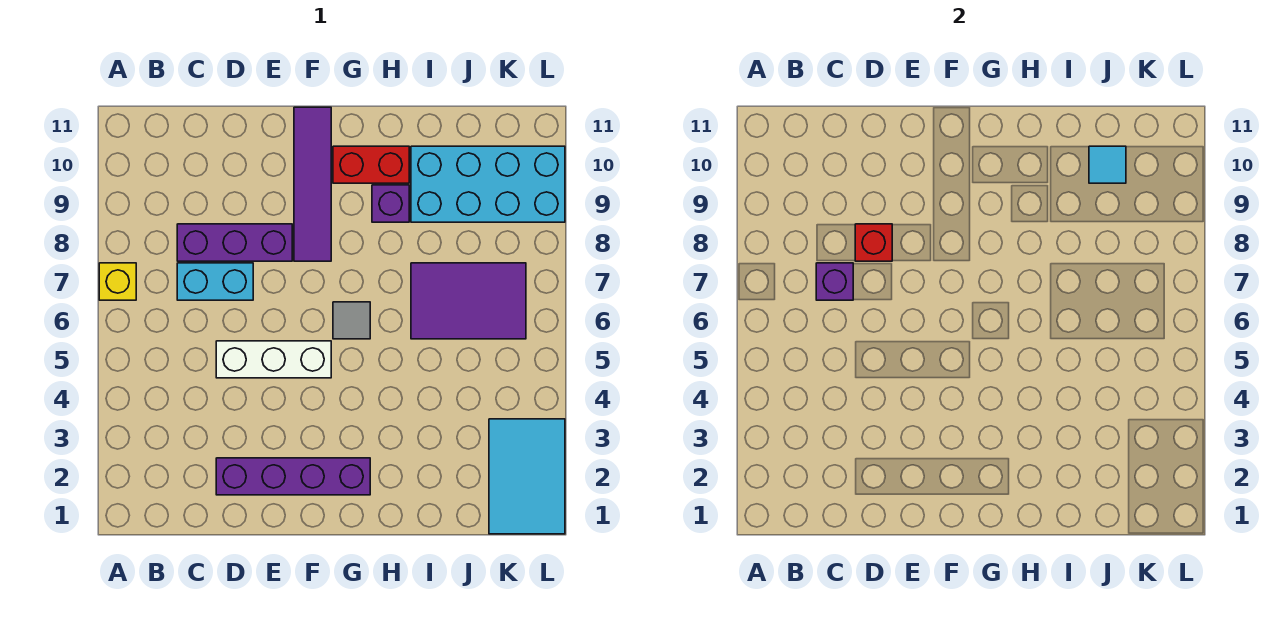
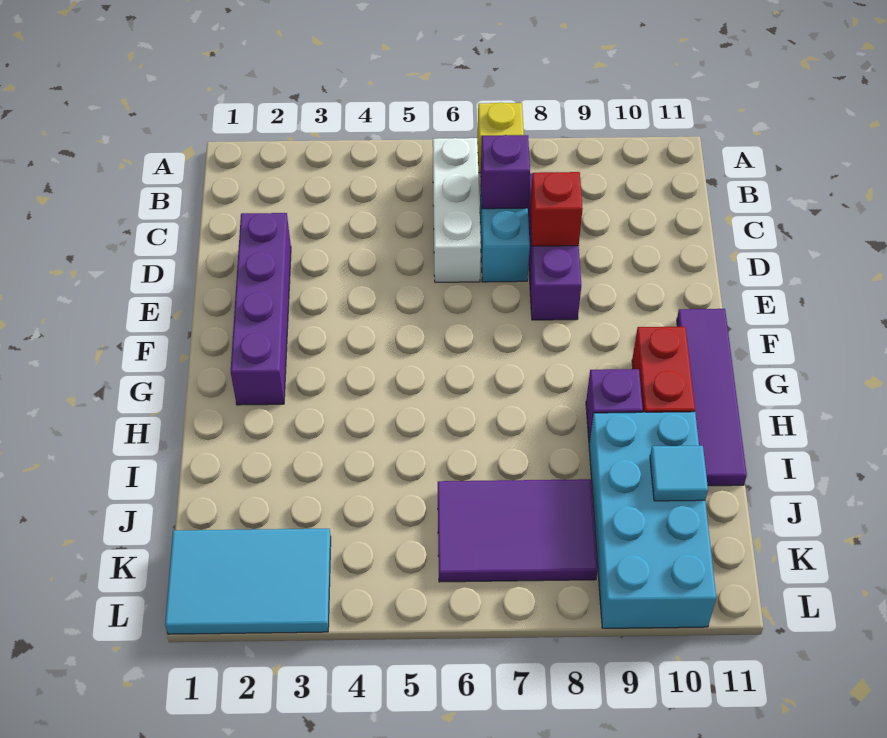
white 1x3 brick [216,341,331,378] -> white 1x3 brick moved to [433,138,481,282]
purple 1x4 tile [294,107,331,261] -> purple 1x4 tile turned to [677,309,747,486]
grey 1x1 tile [333,302,370,339] -> none
purple 2x3 tile [411,263,526,339] -> purple 2x3 tile turned to [438,479,598,582]

